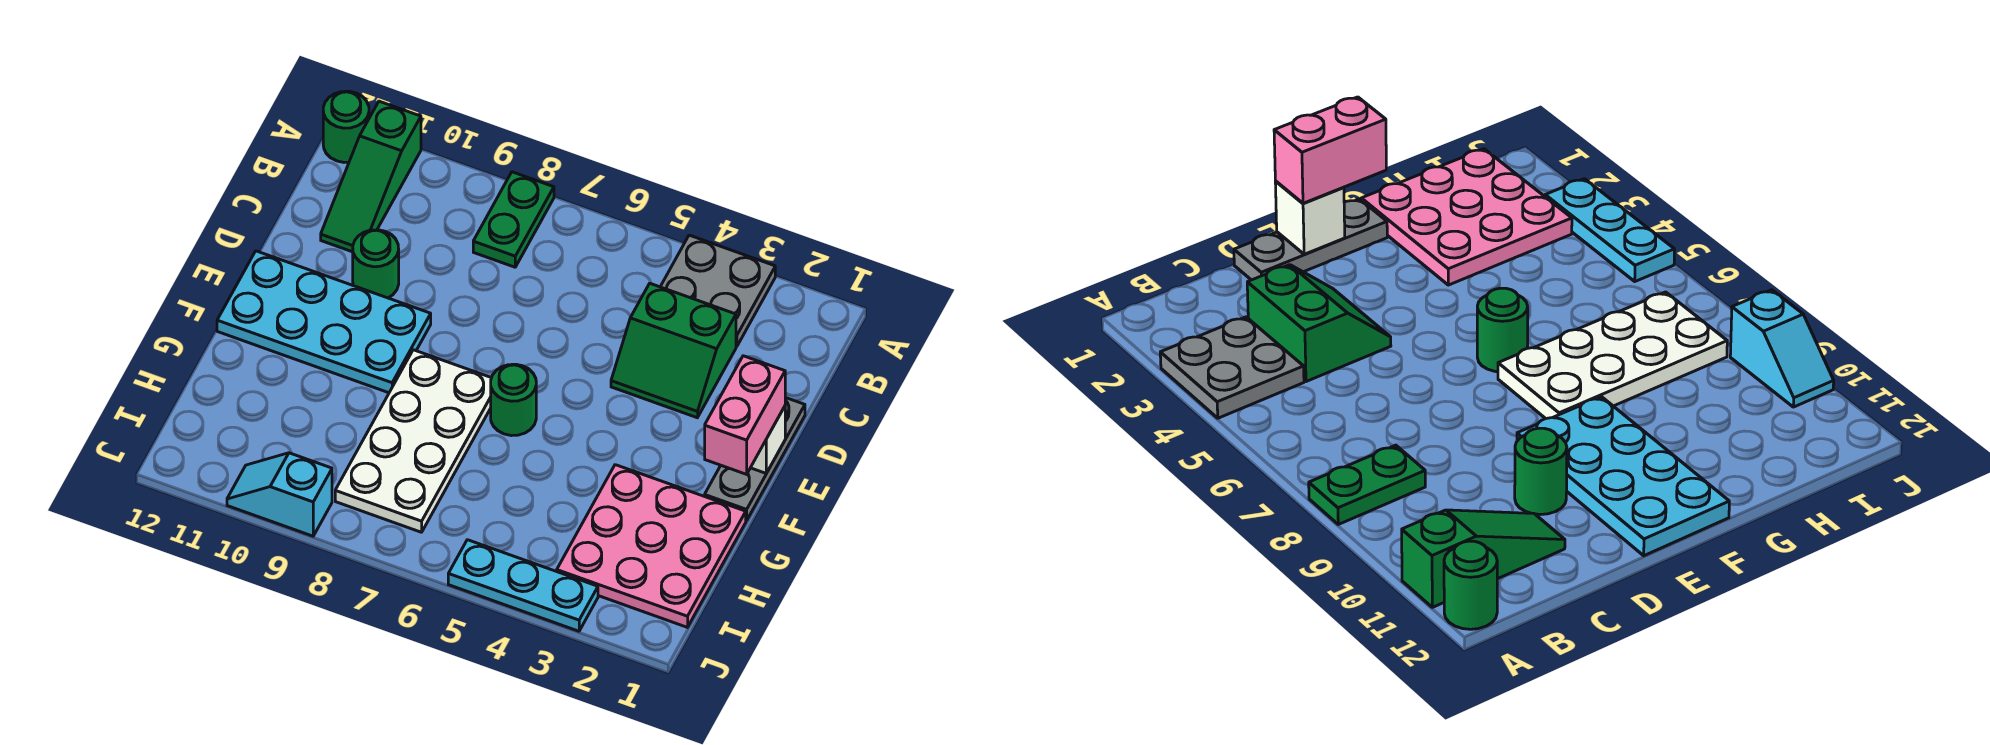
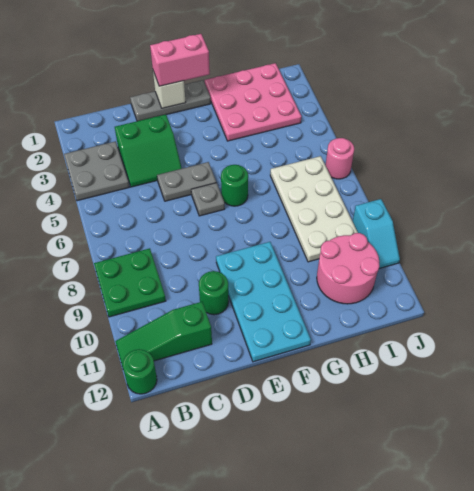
green 1x2 plate [473,172,554,267] -> green 2x2 plate [94,248,166,317]
green 1x3 slope [321,101,421,252] -> green 1x3 slope turned to [115,302,212,367]
green 2x2 slope [611,284,736,418] -> green 2x2 slope turned to [115,115,182,187]
none -> grey 1x2 plate [157,162,216,201]
none -> grey 1x1 plate [191,183,225,216]
white 2x4 plate [335,350,491,532] -> white 2x4 plate turned to [270,156,358,262]
none -> pink 2x2 round brick [317,233,379,304]
cyan 1x3 plate [448,540,598,631] -> none
none -> pink 1x1 round brick [325,138,354,179]

